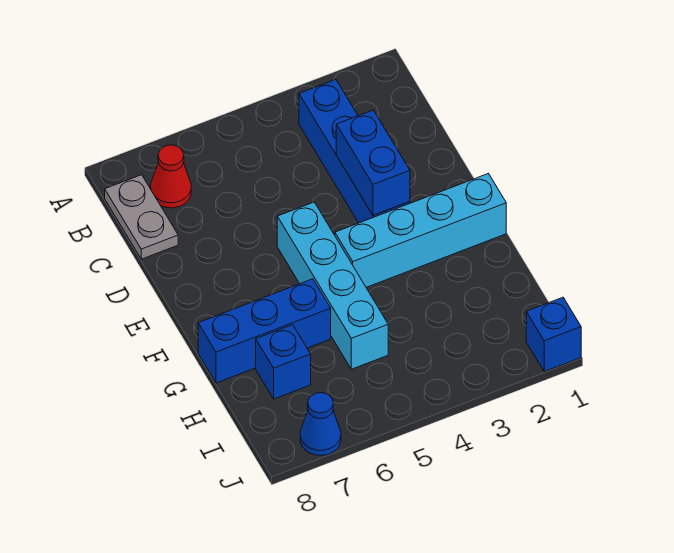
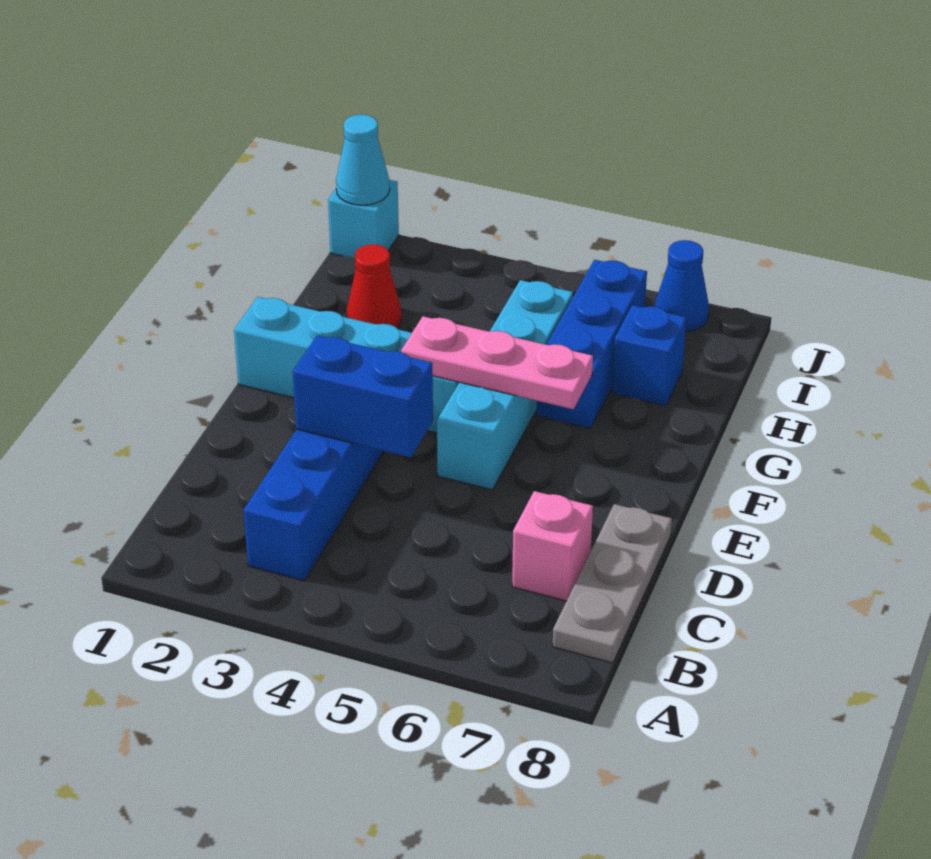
red 1x1 cone [151,145,191,208] -> red 1x1 cone moved to [347,244,401,328]
grey 1x2 plate [105,175,178,259] -> grey 1x3 plate [553,504,672,663]
none -> pink 1x1 brick [512,491,593,601]
blue 1x2 brick [336,110,410,215] -> blue 1x2 brick turned to [293,335,433,458]
none -> pink 1x3 plate [401,316,593,409]
blue 1x3 brick [198,279,331,383] -> blue 1x3 brick turned to [537,260,647,428]
blue 1x1 brick [526,297,581,372] -> cyan 1x1 brick [328,180,399,259]
none -> cyan 1x1 cone [336,115,390,205]

